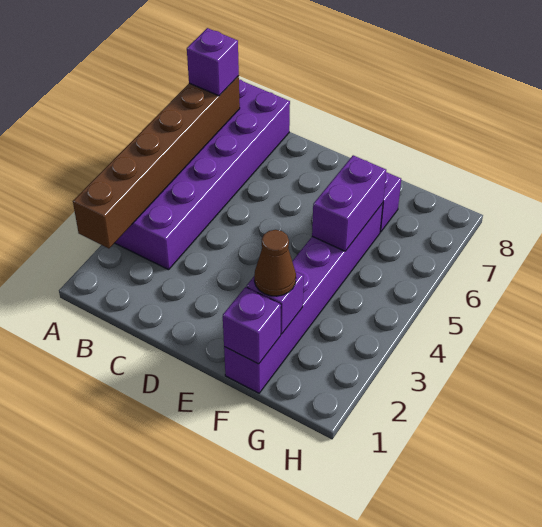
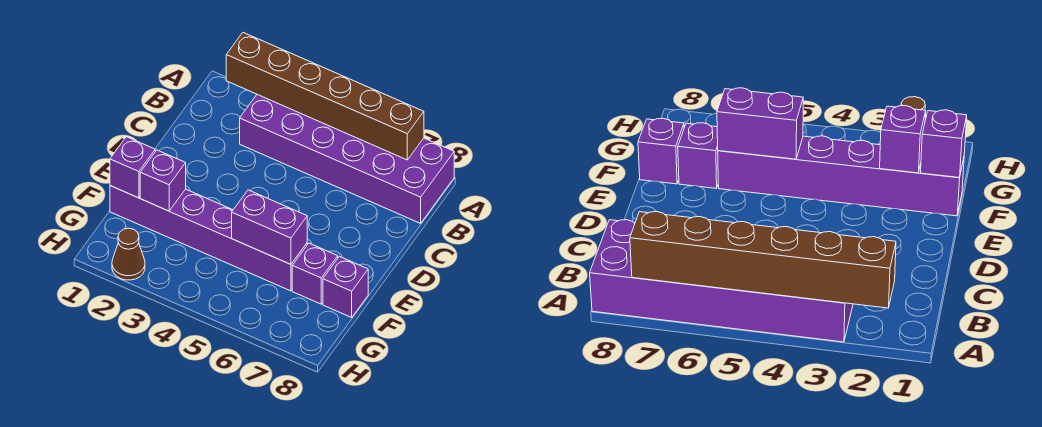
purple 1x1 brick [187,28,239,96] -> purple 1x1 brick moved to [323,256,368,317]
brown 1x1 cone [254,230,296,296] -> brown 1x1 cone moved to [112,228,145,280]

